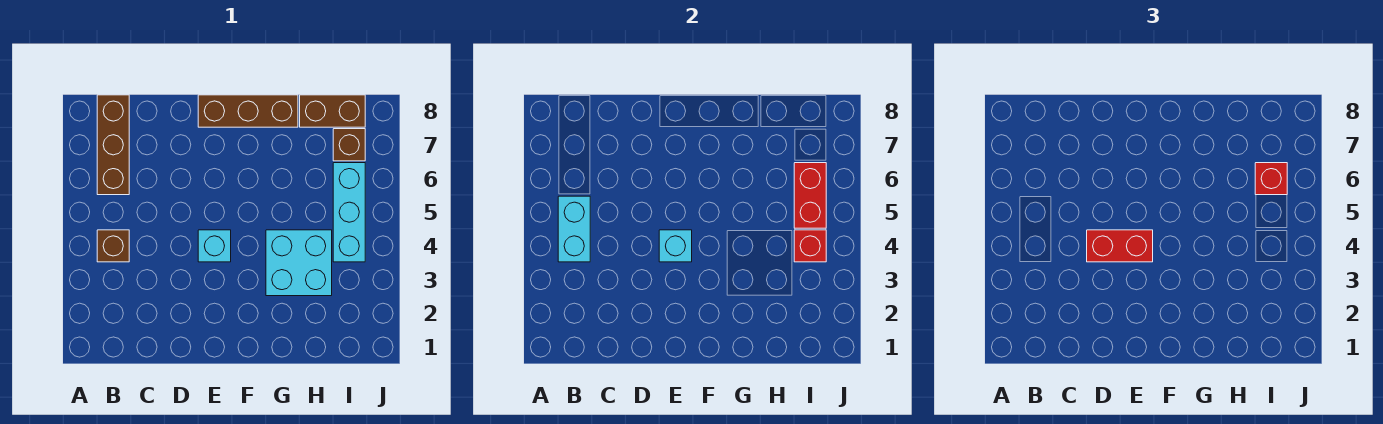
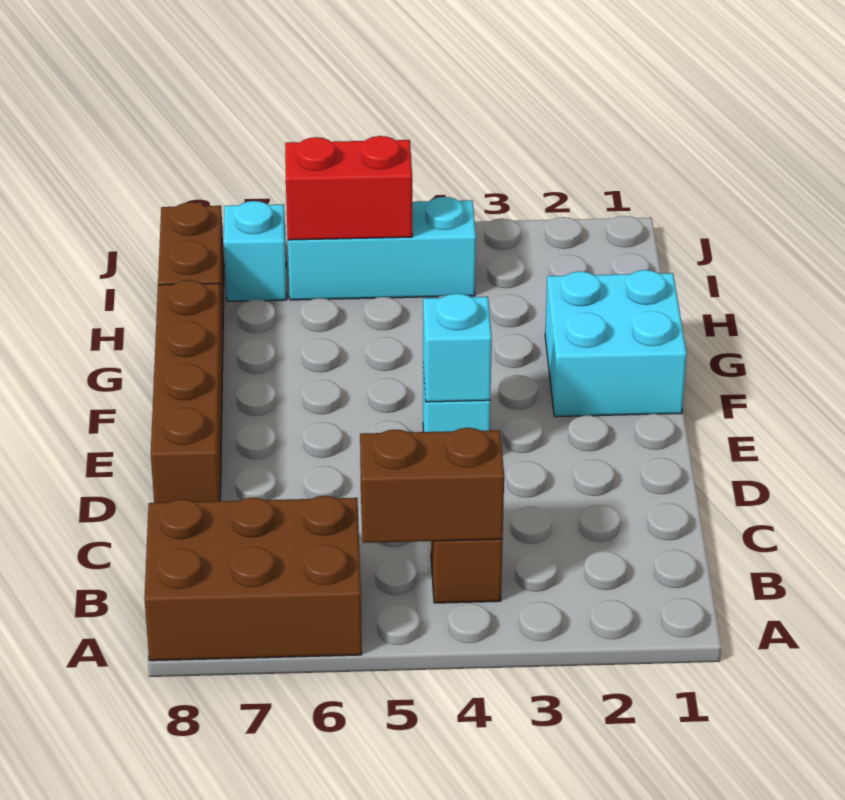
cyan 1x2 brick [558,196,590,262] -> brown 1x2 brick [360,428,504,543]
brown 1x3 brick [97,95,129,195] -> brown 2x3 brick [144,496,362,661]
red 1x2 brick [1087,230,1153,262] -> none
brown 1x3 brick [198,95,298,127] -> brown 1x4 brick [151,280,223,503]
cyan 2x2 brick [266,230,332,296] -> cyan 2x2 brick moved to [545,270,687,417]
red 1x1 brick [794,230,826,262] -> none
red 1x1 brick [1255,163,1287,195] -> none
brown 1x1 brick [333,129,365,161] -> cyan 1x1 brick [224,201,287,301]

